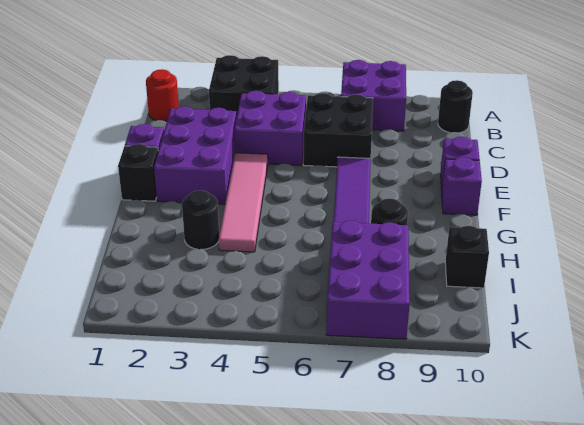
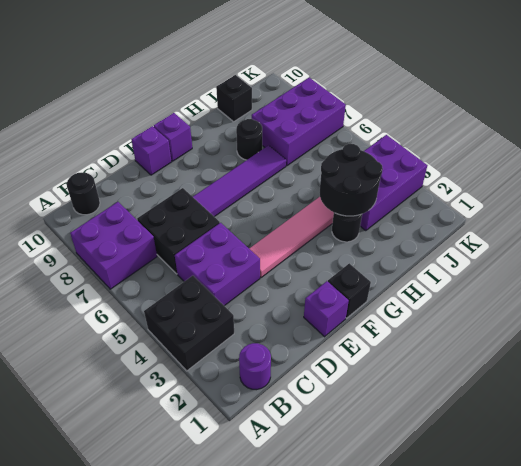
red 1x1 round brick [146,69,179,121] -> purple 1x1 round brick [239,343,271,390]
purple 2x3 brick [154,106,237,204] -> purple 2x3 brick moved to [360,135,427,231]
none -> black 2x2 round brick [320,144,383,216]

